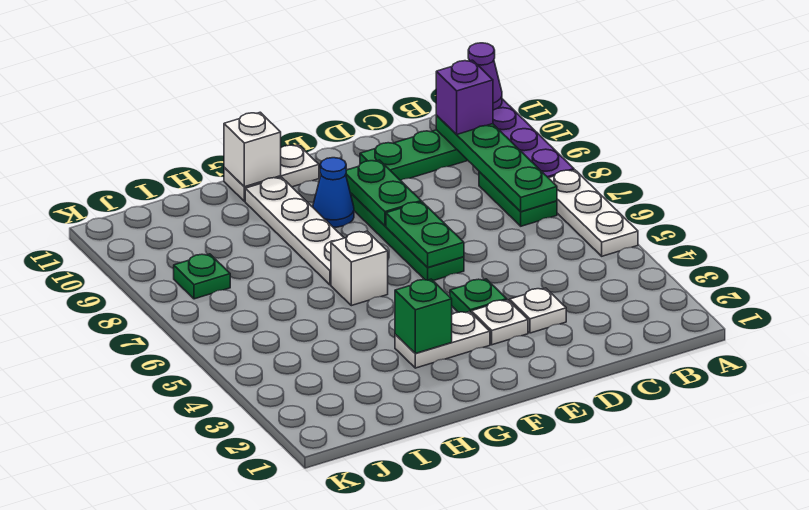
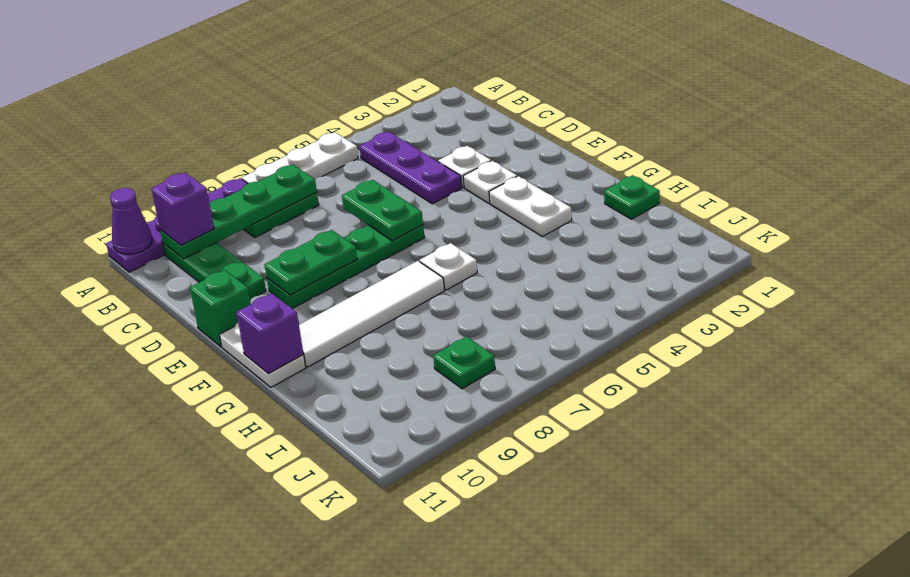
none -> purple 1x3 plate [360,132,462,204]
green 1x1 plate [450,279,507,313] -> green 1x1 plate moved to [604,175,660,219]
green 1x2 plate [386,202,464,268] -> green 1x2 plate turned to [342,180,423,241]
blue 1x1 cone [313,158,354,227] -> none
green 1x1 brick [395,279,452,353] -> green 1x1 brick moved to [190,270,251,347]
white 1x1 brick [331,231,388,306] -> white 1x1 plate [419,243,477,290]
white 1x4 plate [245,177,344,285] -> white 1x4 tile [299,261,445,367]
white 1x1 brick [224,112,281,187] -> purple 1x1 brick [236,294,303,374]

